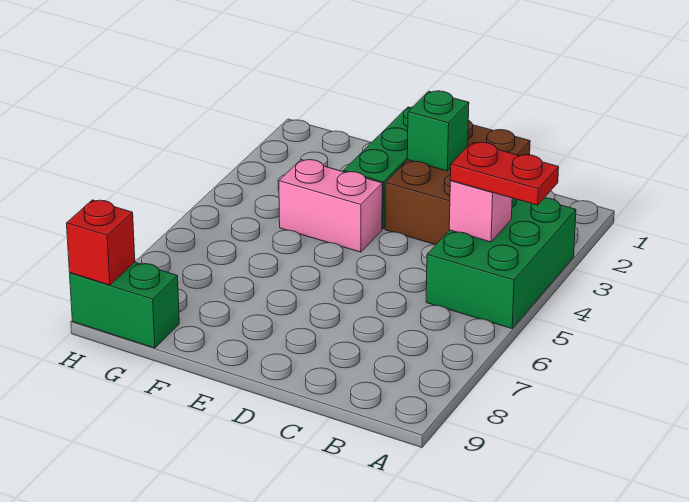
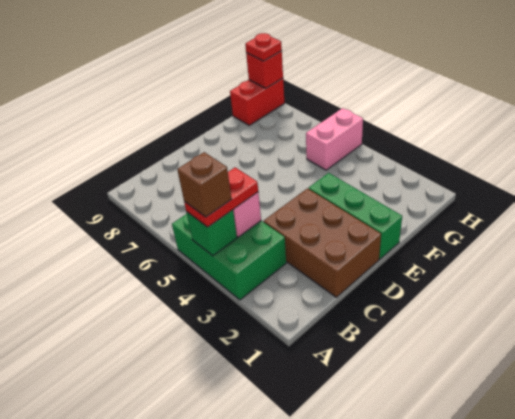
none -> brown 1x1 brick [177,152,231,217]
green 1x1 brick [407,91,469,171] -> green 1x1 brick moved to [186,210,237,256]
pink 1x2 brick [279,160,382,252] -> pink 1x2 brick moved to [306,108,363,170]
green 1x2 brick [70,262,179,348] -> red 1x2 brick [230,78,285,125]
none -> red 1x1 plate [245,33,282,61]

